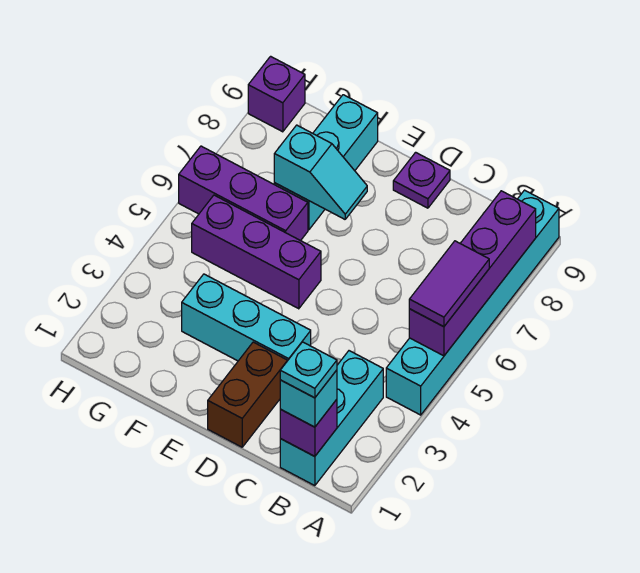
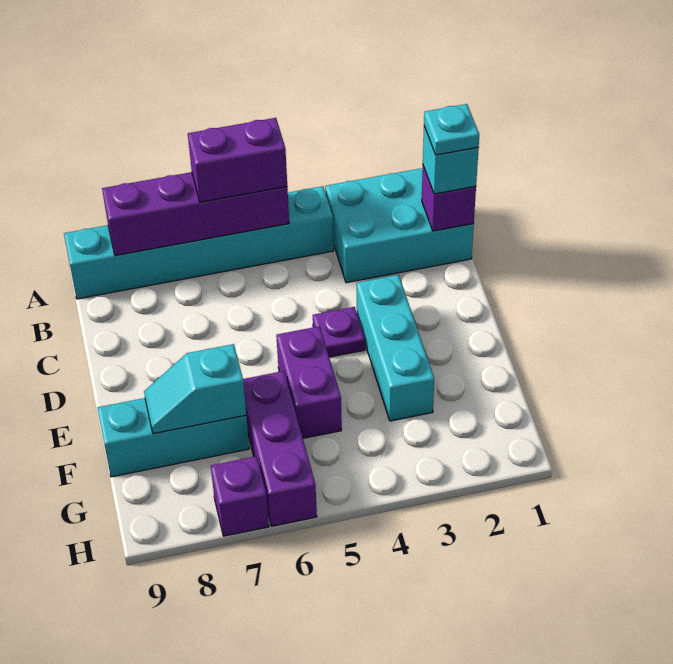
purple 1x2 tile [409,241,489,327] -> purple 1x2 brick [188,118,287,202]
cyan 1x3 brick [280,351,383,486] -> cyan 2x3 brick [325,168,474,283]
brown 1x2 brick [208,342,288,447] -> none
purple 1x1 plate [393,152,450,208] -> purple 1x1 plate moved to [313,307,365,357]
purple 1x3 brick [192,195,321,309] -> purple 1x2 brick [276,326,342,438]
cyan 1x2 slope [274,125,367,219] -> cyan 1x2 slope turned to [144,344,246,434]
purple 1x1 brick [248,56,305,132] -> purple 1x1 brick moved to [211,456,269,536]

